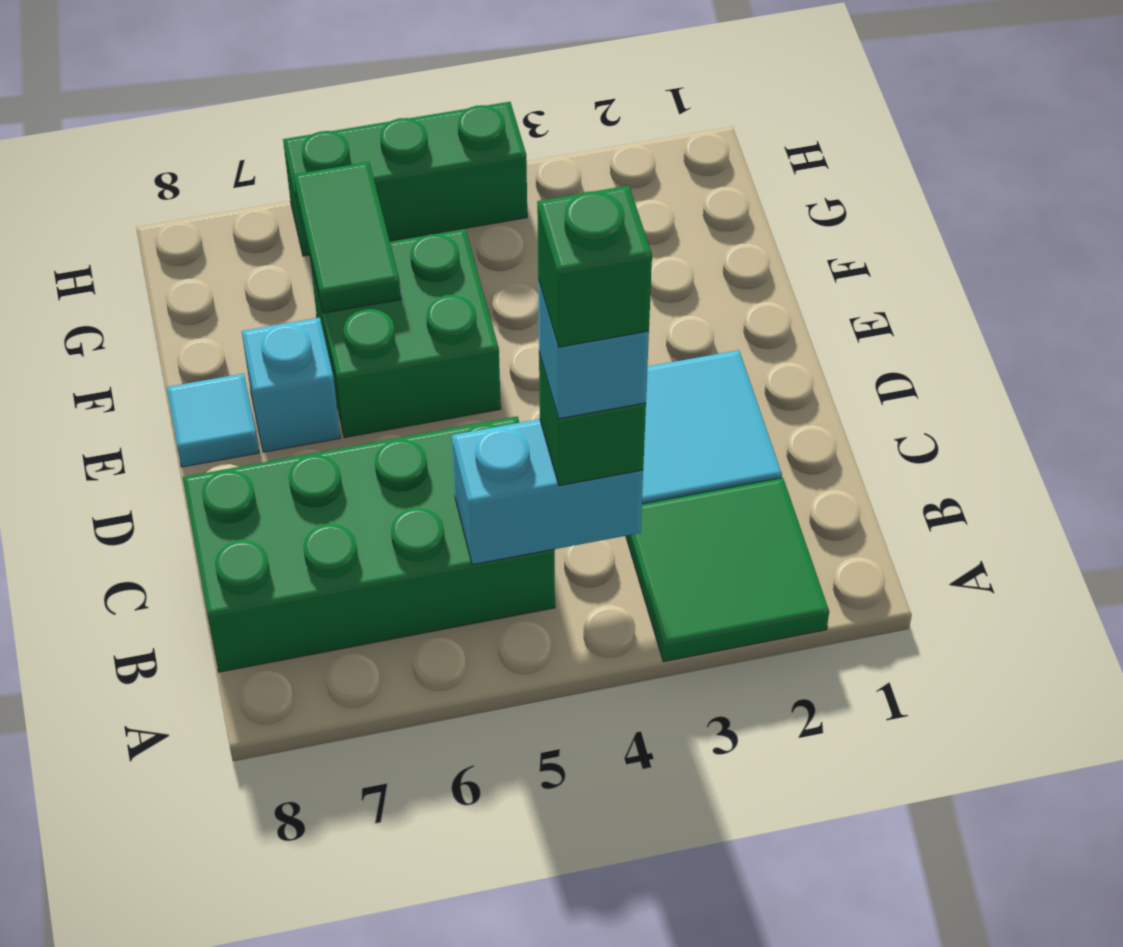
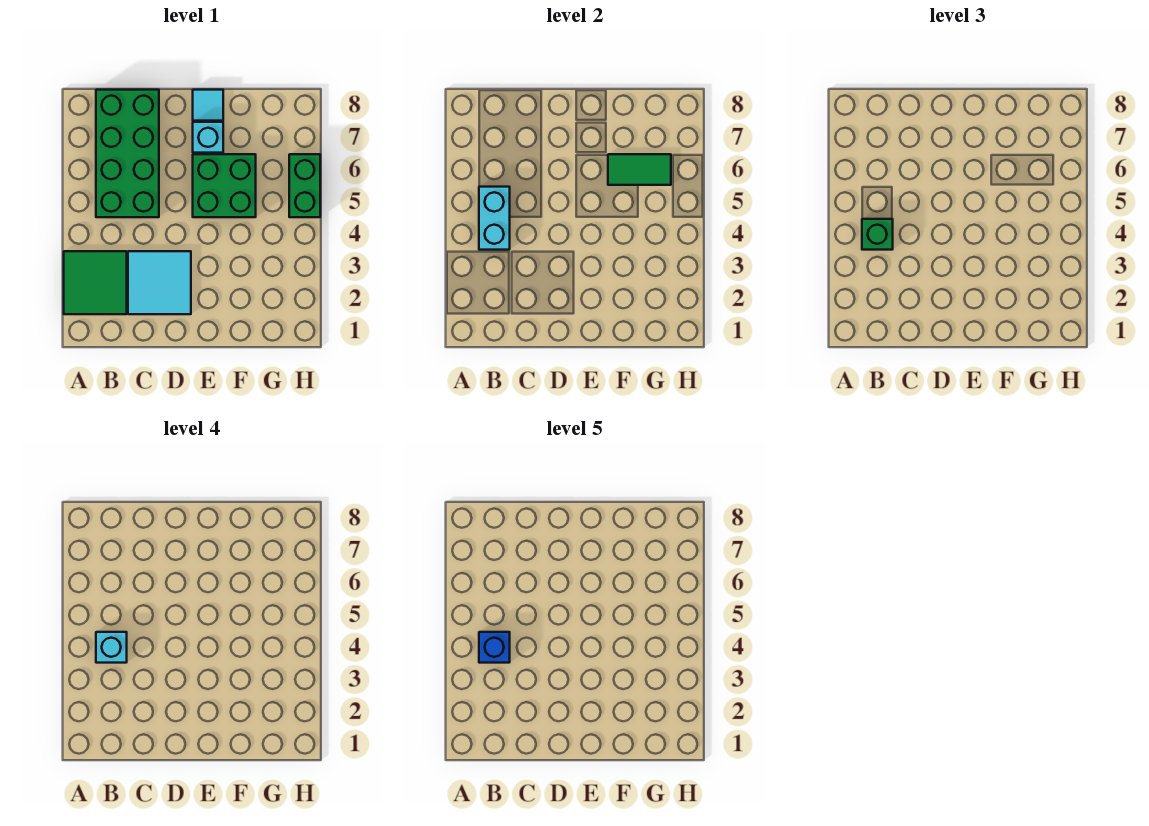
green 1x1 brick [537,186,652,347] -> blue 1x1 brick [479,632,510,663]
green 1x3 brick [283,102,527,256] -> green 1x2 brick [289,154,320,217]

